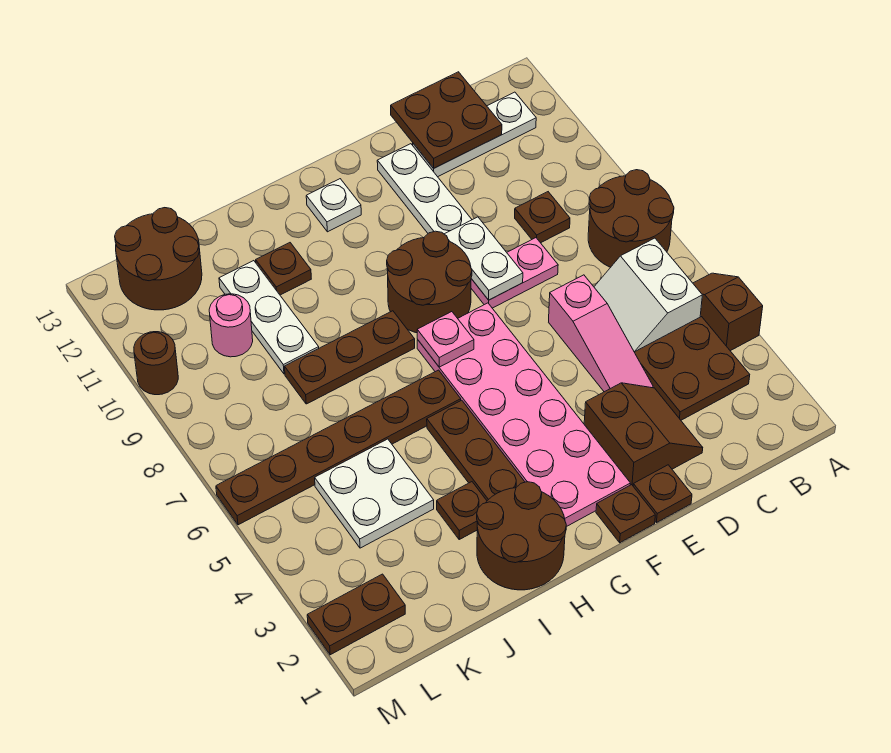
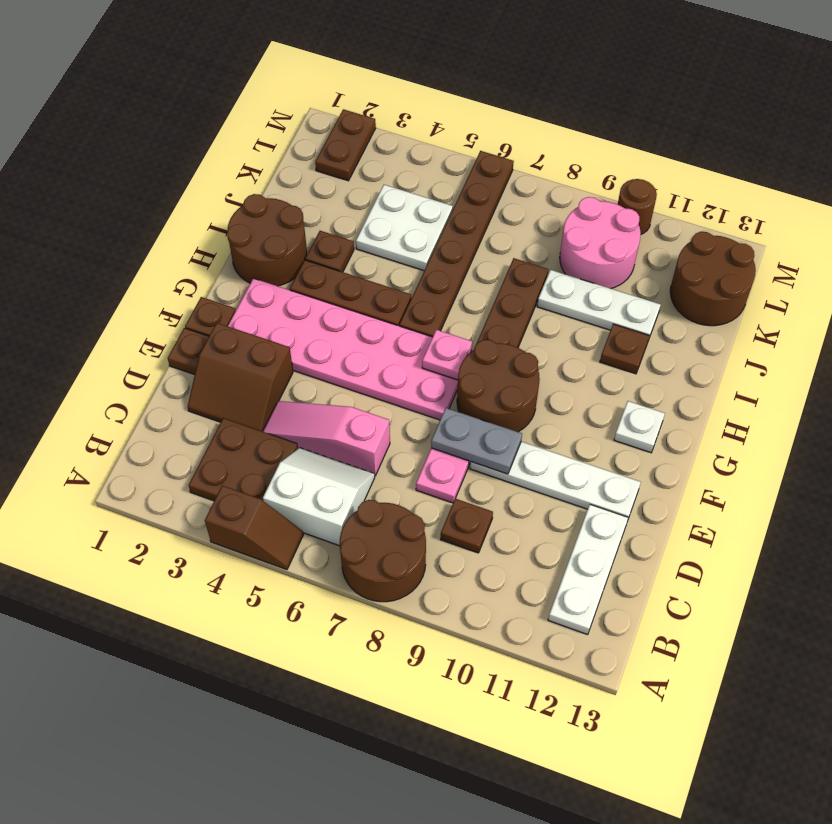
brown 2x2 plate [391,72,502,168] -> none
white 1x2 plate [445,217,523,300] -> grey 1x2 plate [431,408,522,474]
pink 1x1 round brick [209,294,253,357] -> pink 2x2 round brick [560,197,641,289]

